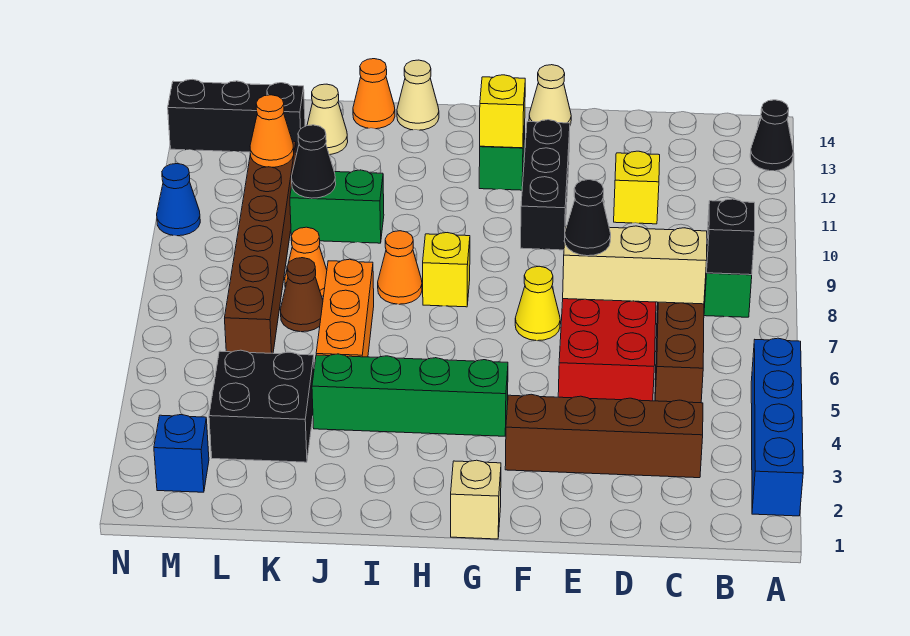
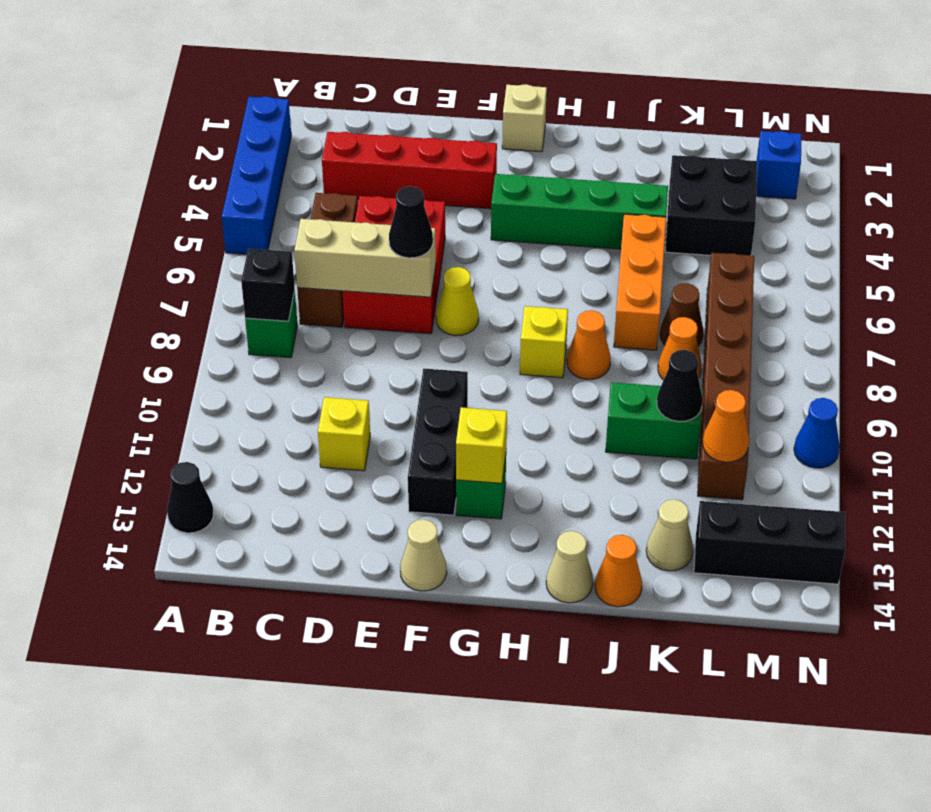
brown 1x4 brick [505,394,703,478] -> red 1x4 brick [322,132,497,209]

